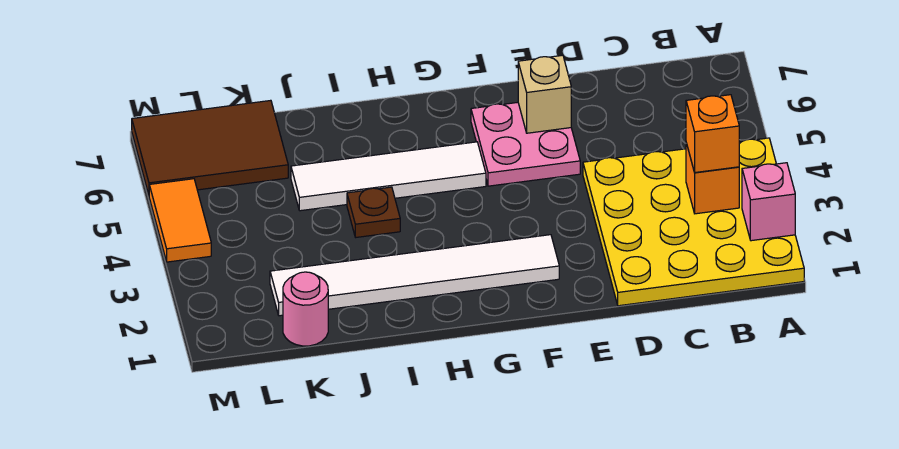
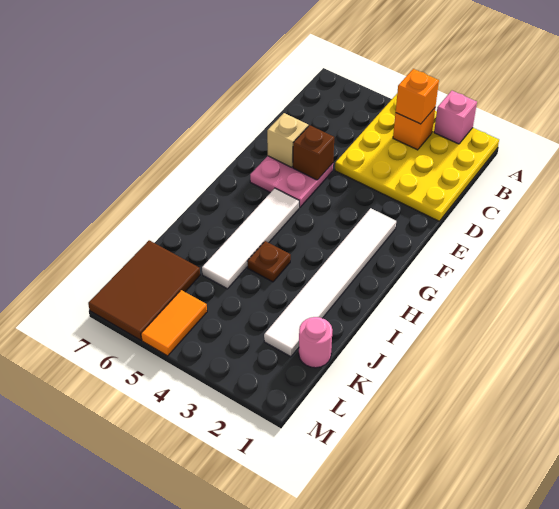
none -> brown 1x1 brick [293,125,334,180]
orange 1x2 tile [149,179,211,262] -> orange 1x2 tile turned to [141,290,207,356]

